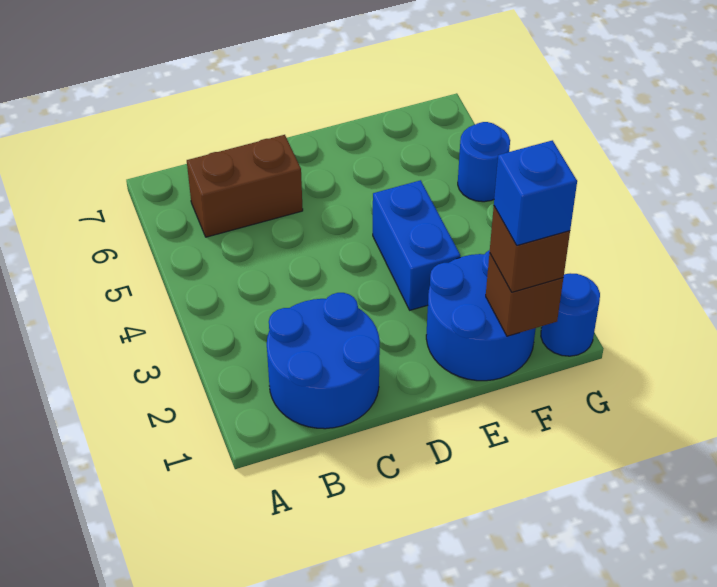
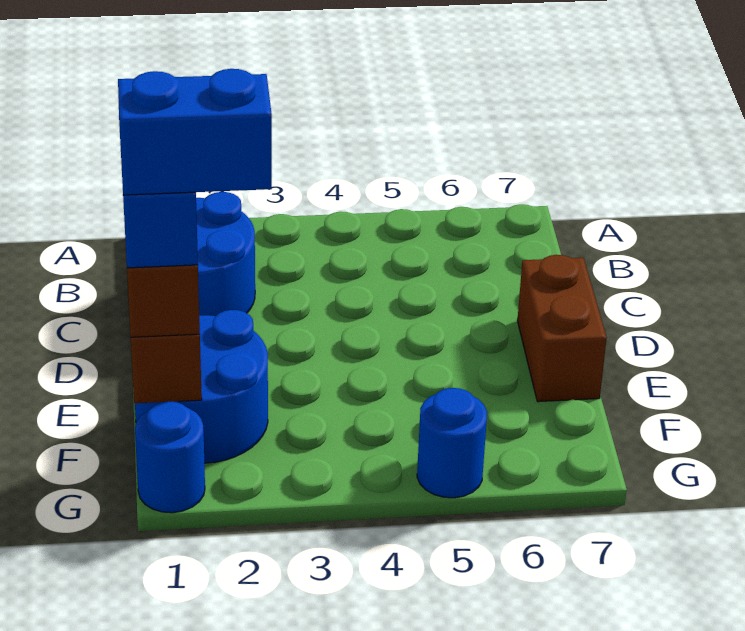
brown 1x2 brick [187,135,303,237] -> brown 1x2 brick moved to [517,255,607,402]
blue 1x2 brick [373,180,460,310] -> blue 1x2 brick moved to [118,69,272,195]

